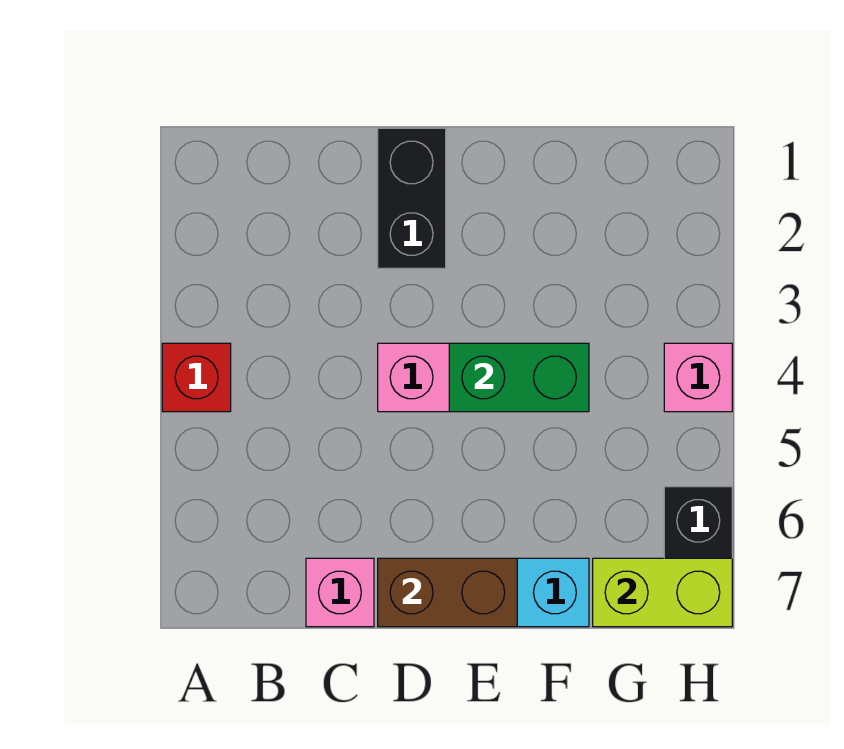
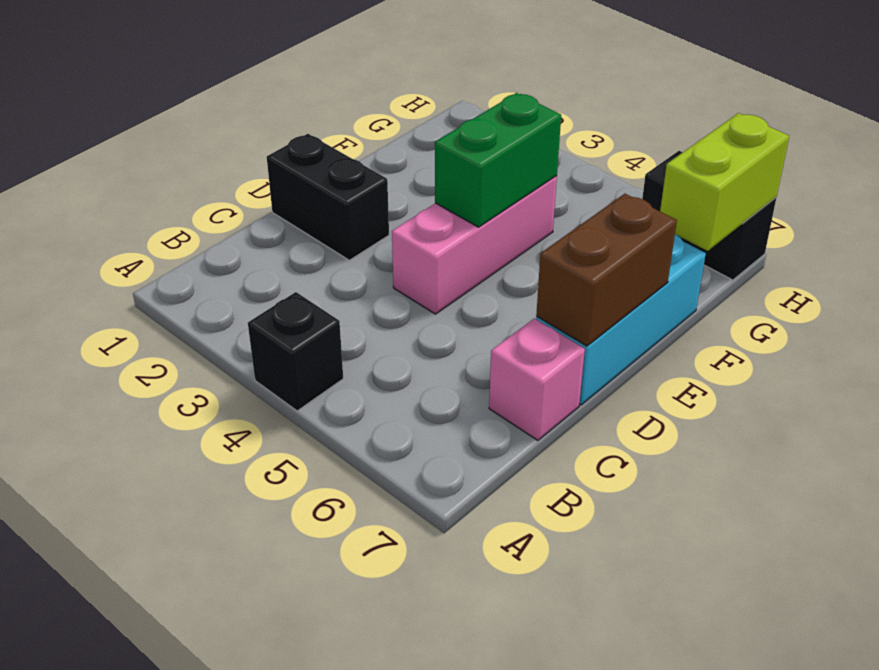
red 1x1 brick [162,343,231,412] -> black 1x1 brick [248,292,343,411]
pink 1x1 brick [664,343,732,412] -> none

